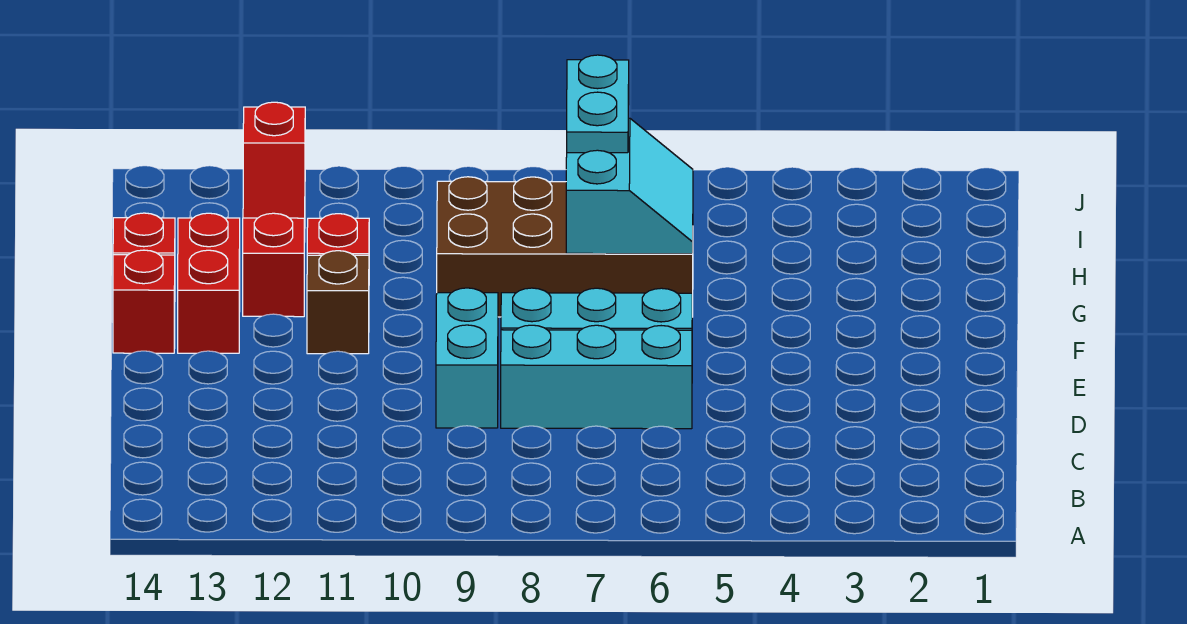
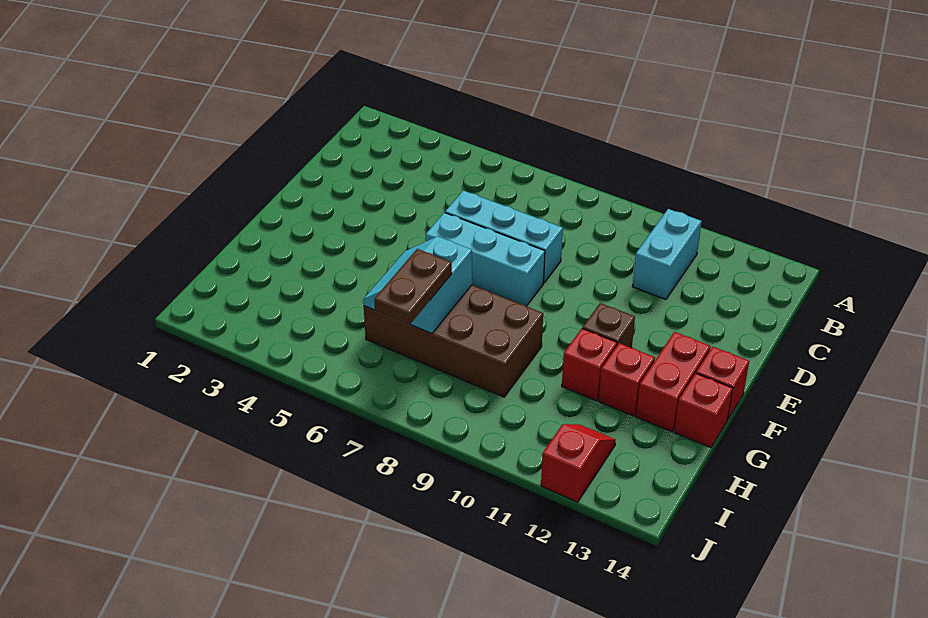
cyan 1x2 brick [436,288,498,428] -> cyan 1x2 brick moved to [633,209,702,299]
cyan 1x2 plate [567,55,629,153] -> brown 1x2 plate [374,249,452,325]

